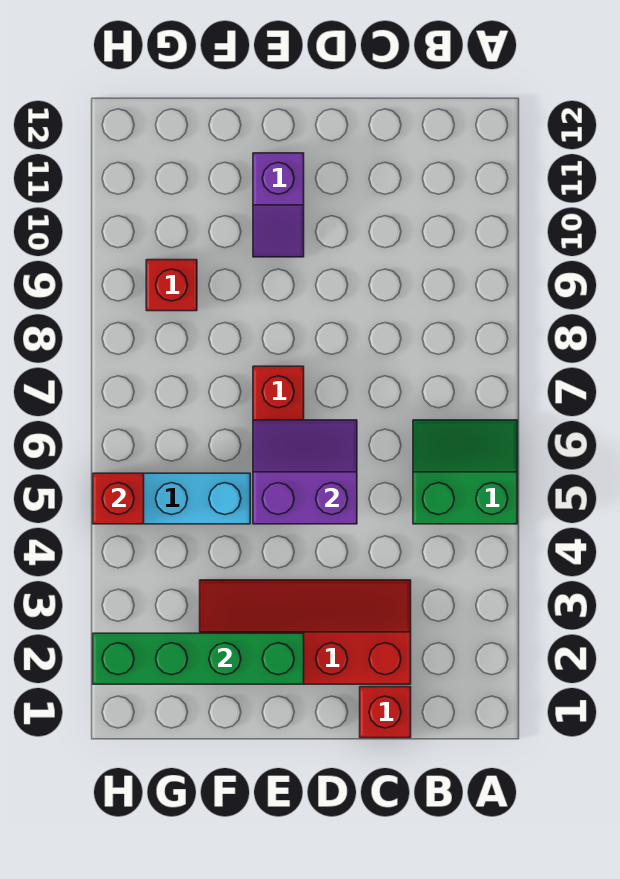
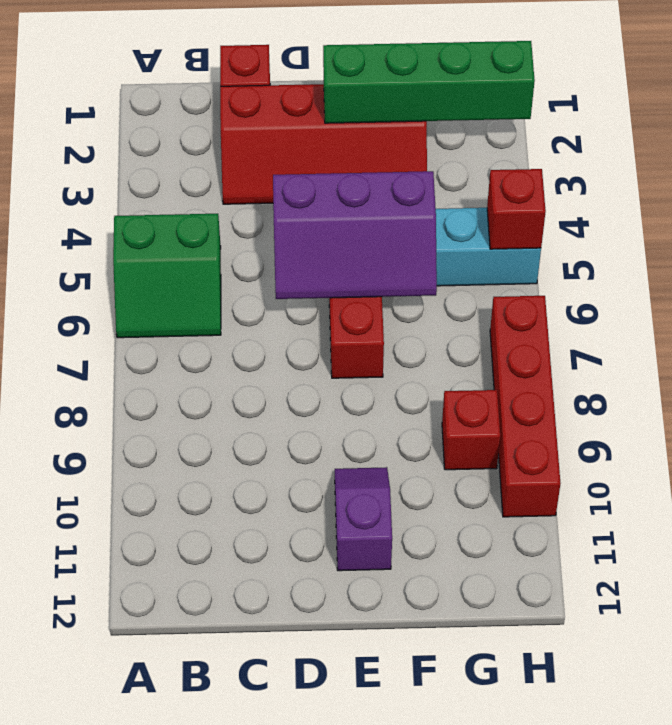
purple 2x2 slope [253,420,357,524] -> purple 2x3 slope [273,171,437,299]
none -> red 1x4 brick [490,296,561,517]

